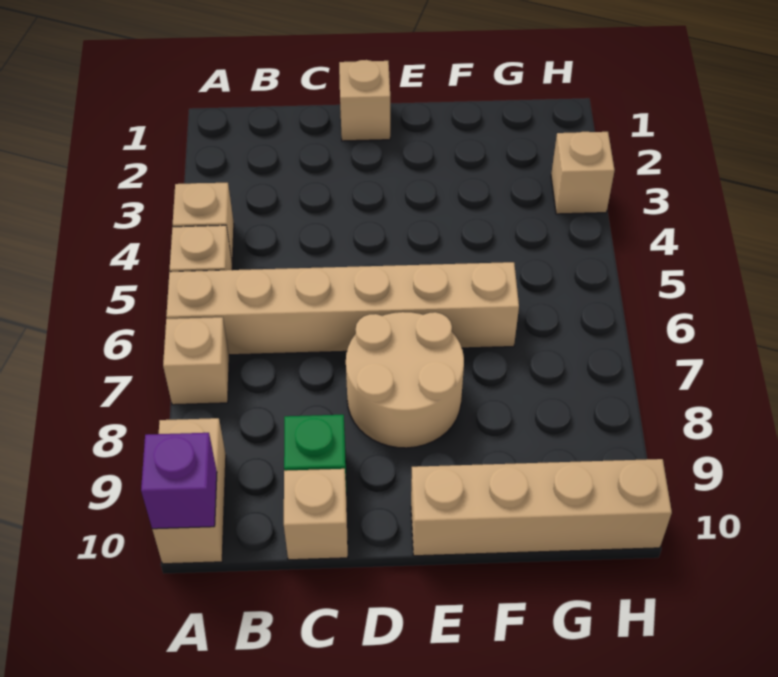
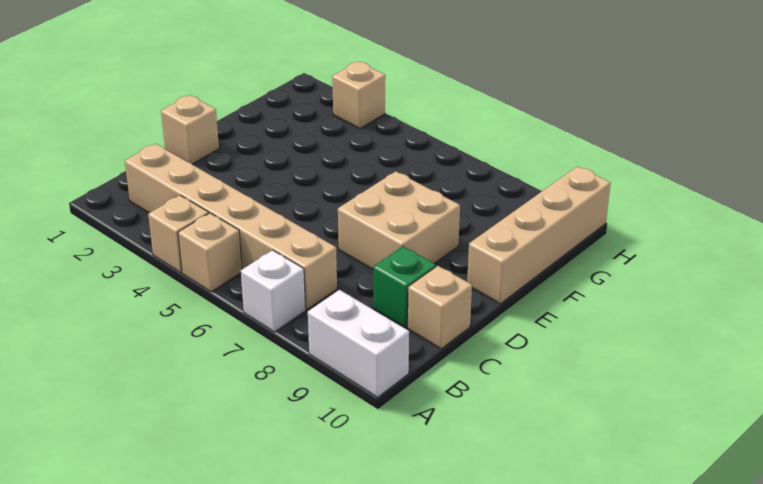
tan 1x6 brick [166,262,519,355] -> tan 1x6 brick turned to [125,144,337,310]
tan 1x1 brick [163,317,229,405] -> white 1x1 brick [241,250,306,332]
tan 1x2 brick [152,418,226,564] -> white 1x2 brick [308,290,409,397]
purple 1x1 brick [141,433,217,529] -> none
tan 2x2 round brick [346,312,464,448] -> tan 2x2 brick [338,171,460,269]

